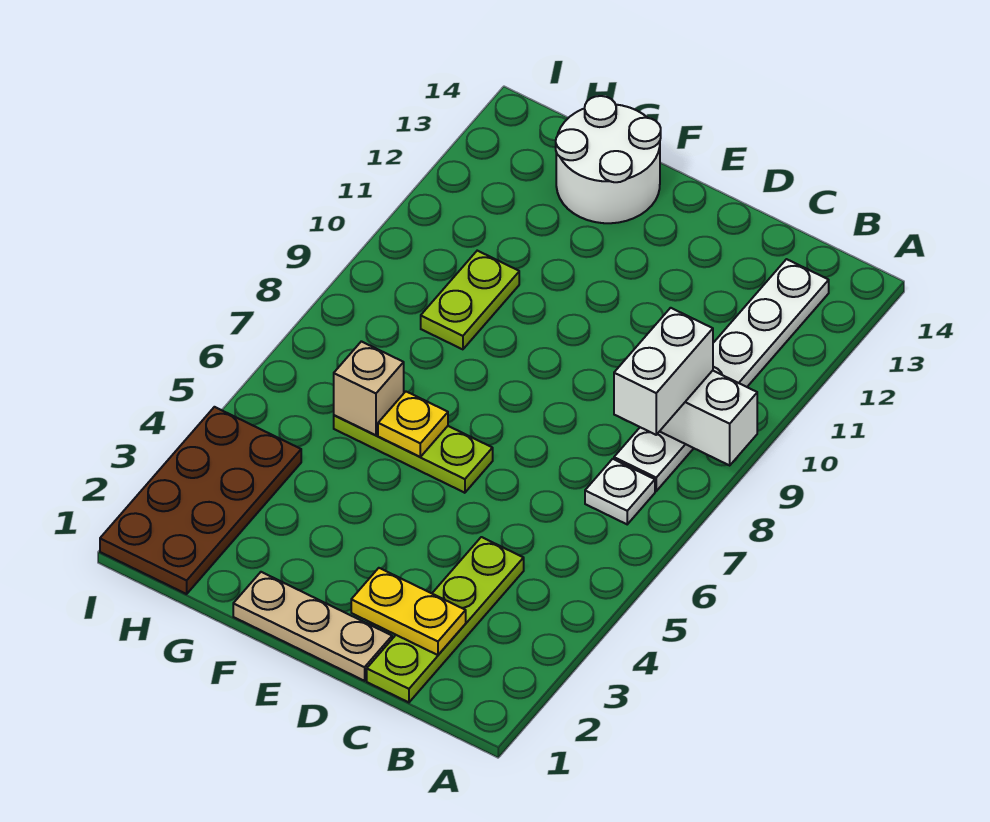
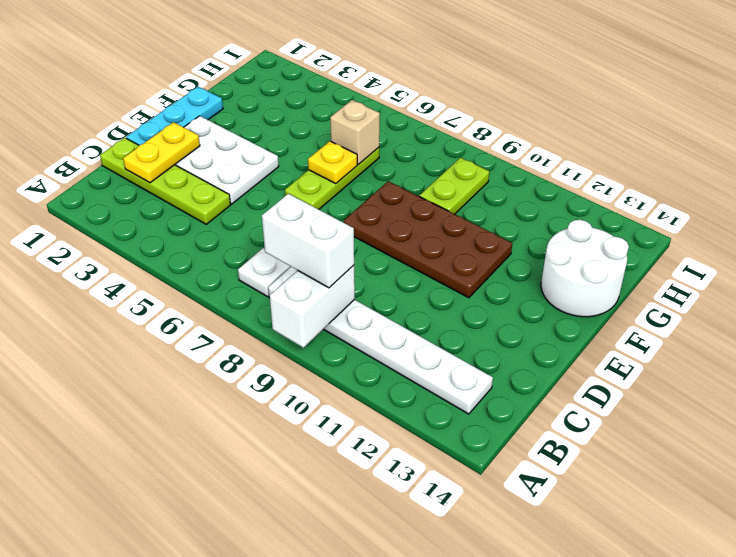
tan 1x3 plate [233,572,392,681] -> cyan 1x3 plate [126,87,223,145]
none -> white 2x3 plate [175,116,279,204]
lime 1x2 plate [421,251,519,349] -> lime 1x2 plate turned to [419,158,489,214]
brown 2x4 plate [100,407,301,594] -> brown 2x4 plate moved to [344,181,512,298]

